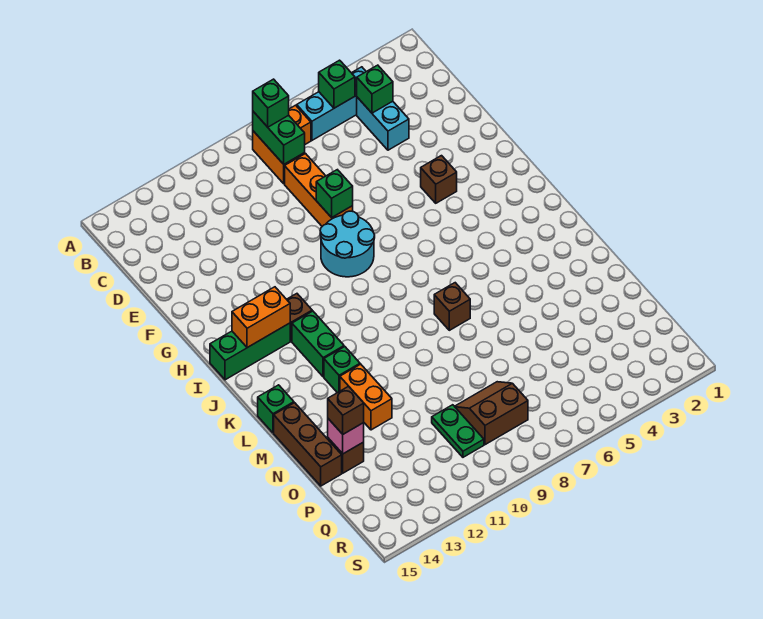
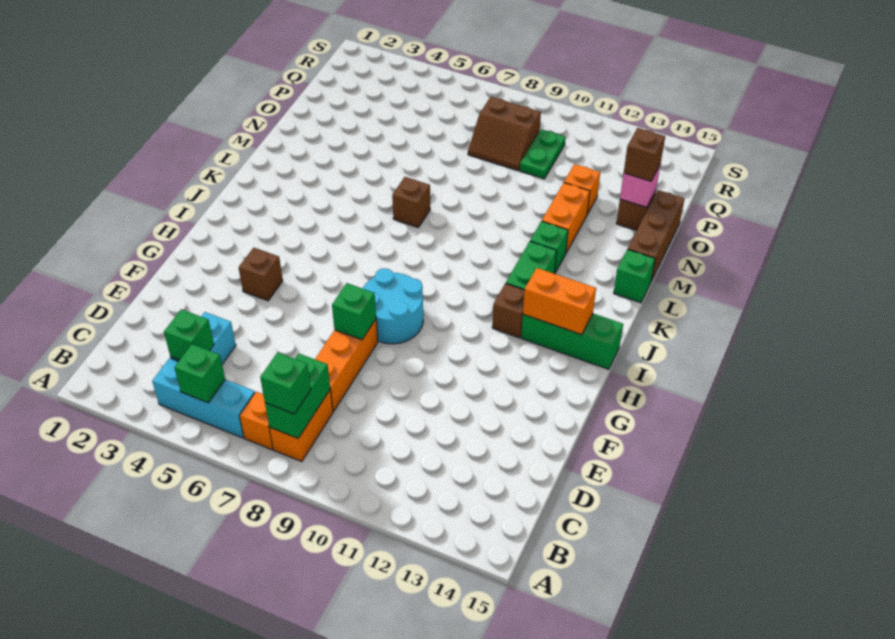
none -> orange 1x1 brick [564,164,600,214]

